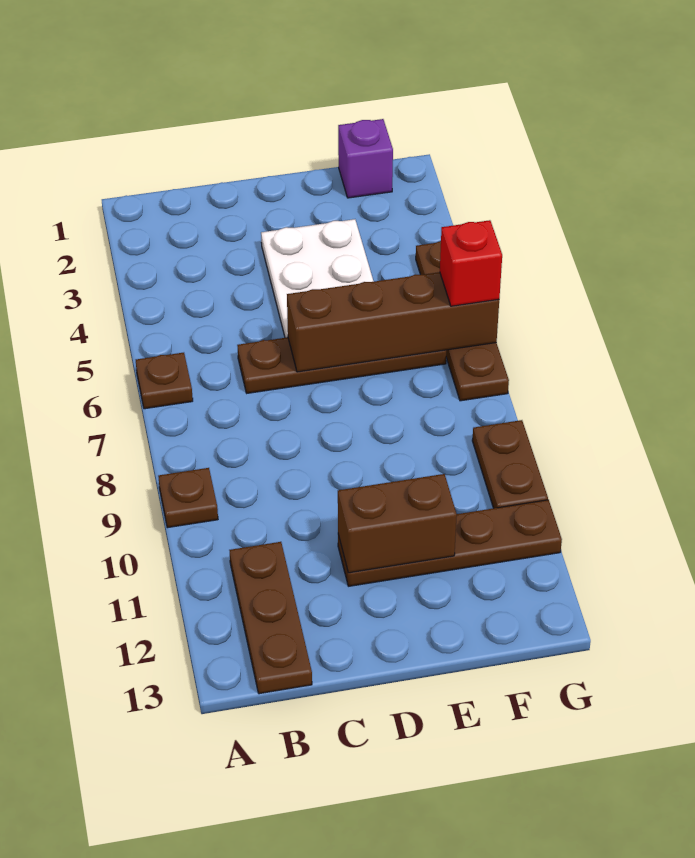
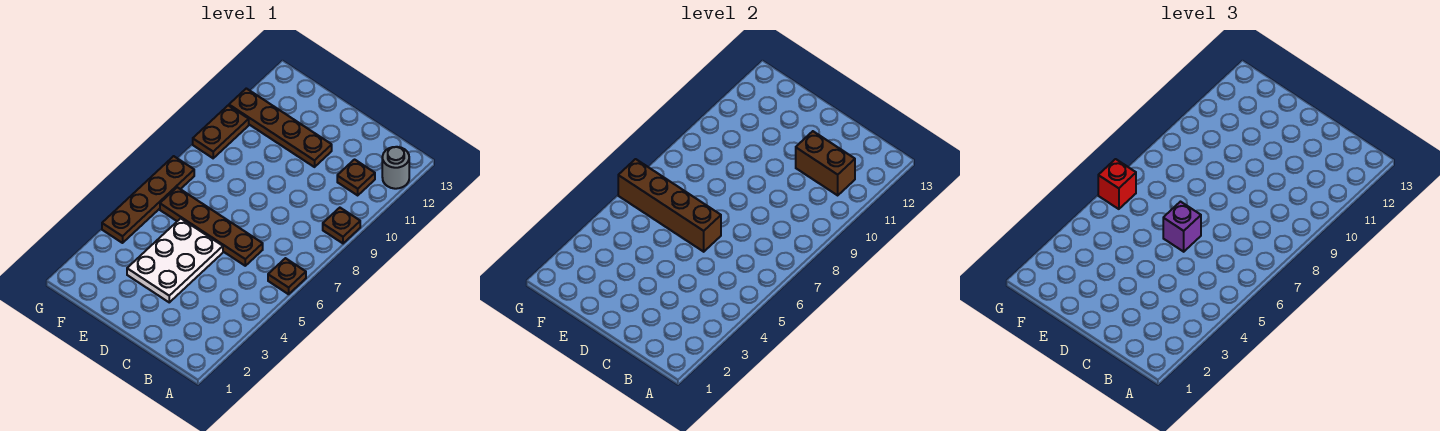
none -> grey 1x1 round brick [382,147,409,189]
brown 1x3 plate [230,542,312,694] -> brown 1x1 plate [337,160,375,195]
brown 1x2 brick [338,474,457,573] -> brown 1x2 brick moved to [796,131,855,195]
purple 1x1 brick [338,119,393,198] -> purple 1x1 brick moved to [1163,202,1201,252]

